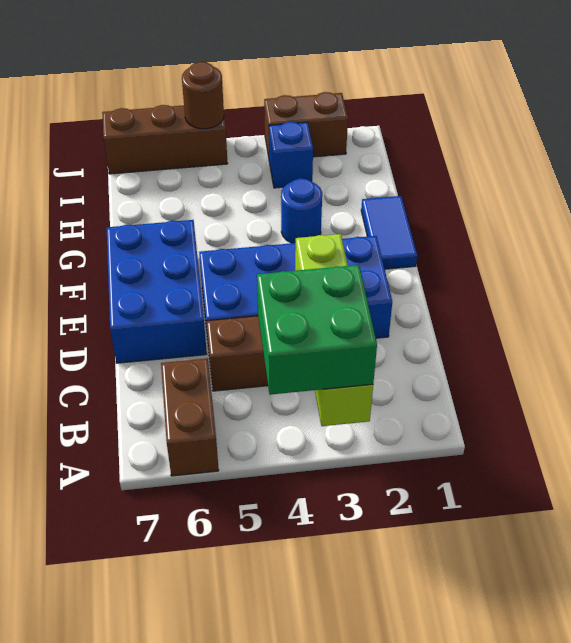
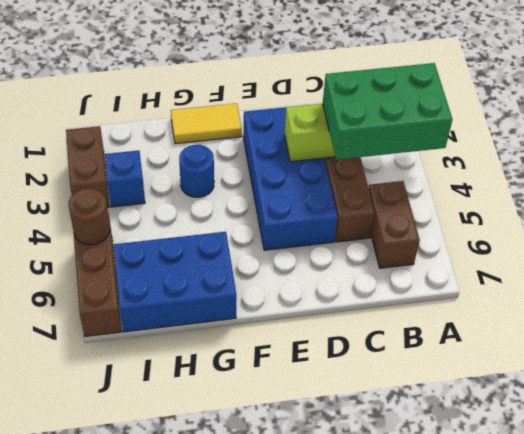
green 2x2 brick [257,265,377,395] -> green 2x3 brick [322,63,452,160]
brown 1x2 brick [161,358,219,476] -> brown 1x2 brick turned to [369,181,420,268]
blue 2x3 brick [107,220,207,363] -> blue 2x3 brick moved to [114,232,236,332]
blue 1x2 tile [361,196,417,269] -> yellow 1x2 tile [171,103,242,144]

